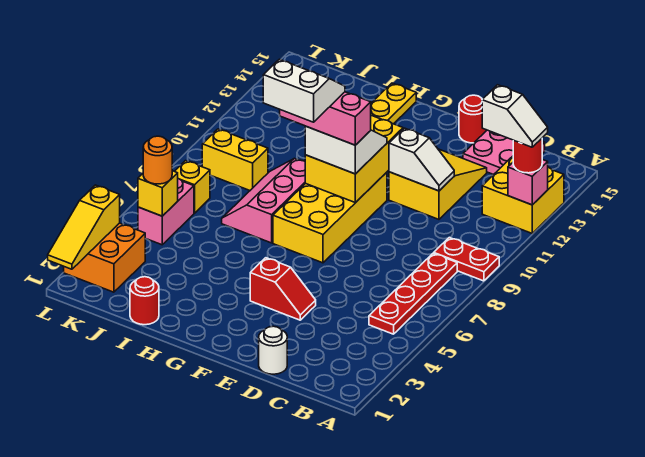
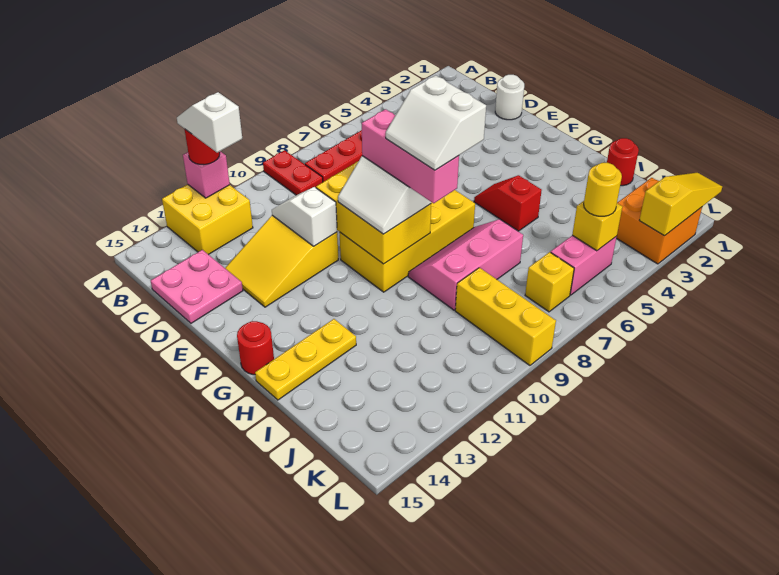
red 1x2 slope [250,258,316,320] -> red 1x2 slope moved to [474,175,542,231]
red 1x1 round brick [459,95,487,143] -> red 1x1 round brick moved to [237,321,274,375]
yellow 2x3 brick [305,115,403,203] -> yellow 2x3 brick turned to [316,162,431,264]
pink 2x3 slope [222,158,305,243] -> pink 2x3 slope turned to [408,219,523,310]
yellow 1x2 brick [202,129,268,190] -> yellow 1x3 brick [455,268,556,365]
orange 1x1 round brick [143,136,172,184] -> yellow 1x1 round brick [584,163,622,216]

